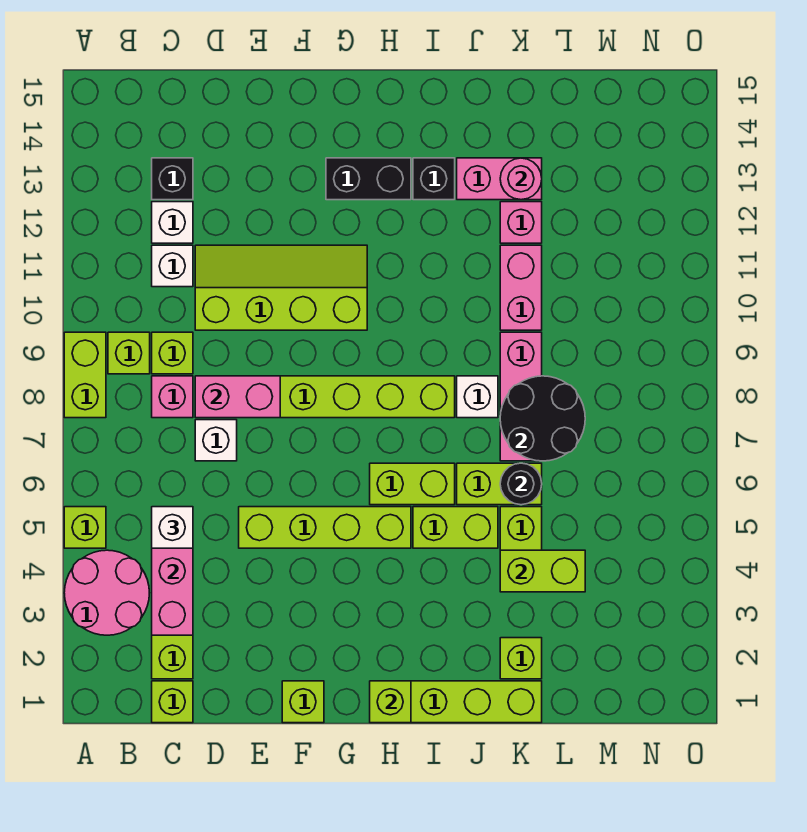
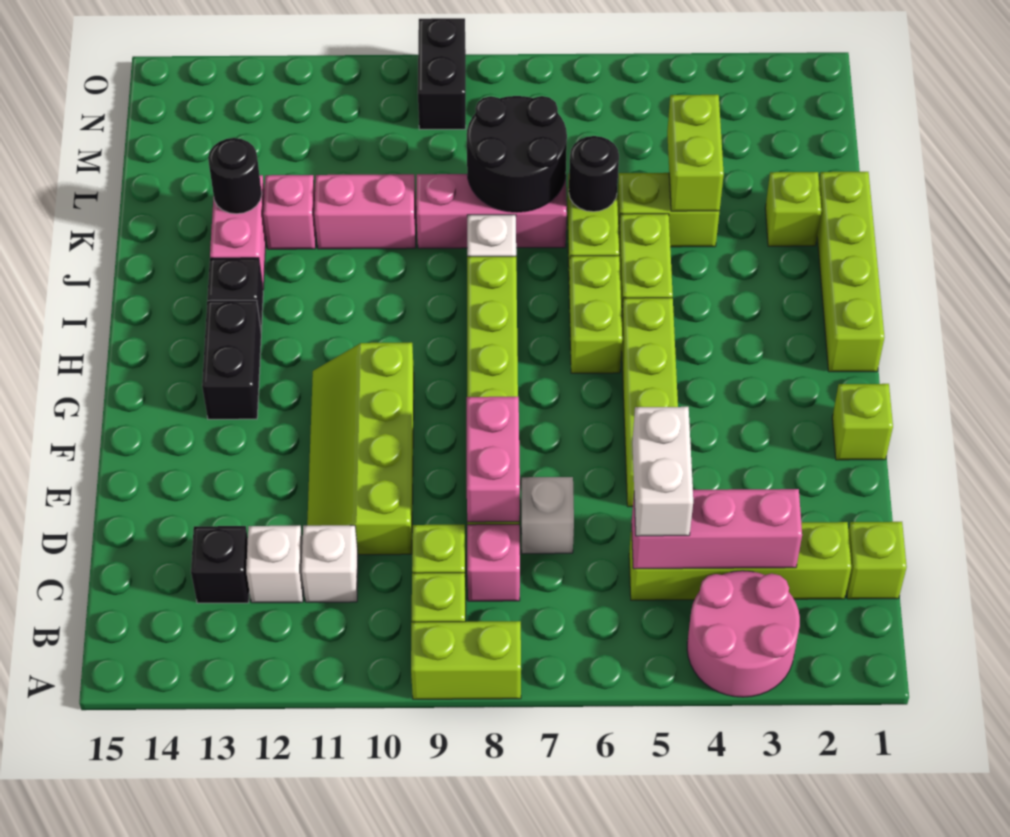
lime 1x1 brick [64,507,106,548] -> none
white 1x1 brick [152,507,193,548] -> white 1x2 brick [632,407,693,536]
lime 1x1 brick [370,681,411,723] -> none
pink 1x1 round brick [500,158,542,200] -> black 1x1 round brick [208,138,262,214]
none -> black 1x2 brick [418,18,466,129]

